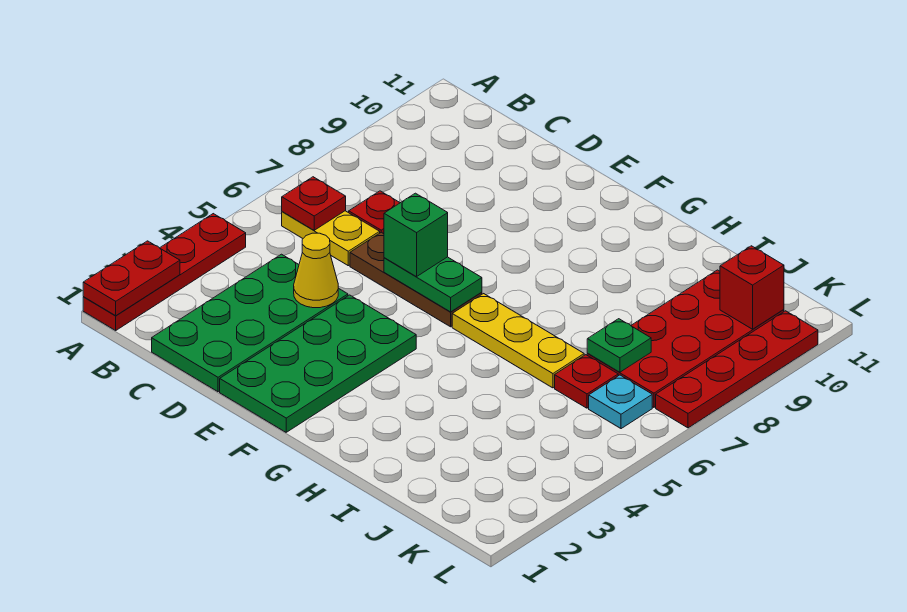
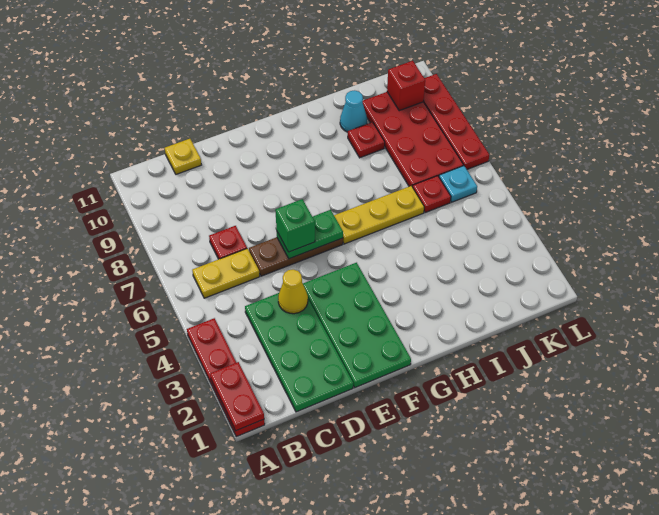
red 1x1 plate [282,177,346,230] -> red 1x1 plate moved to [348,122,385,158]
none -> yellow 1x1 plate [165,139,201,174]
none -> cyan 1x1 cone [340,90,367,132]
green 1x1 plate [587,319,651,372] -> none

